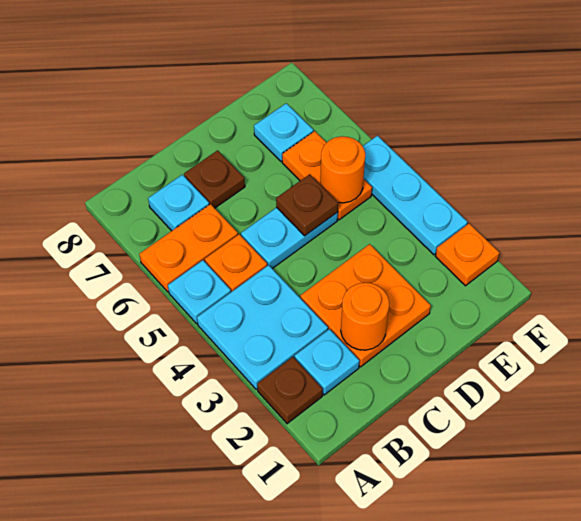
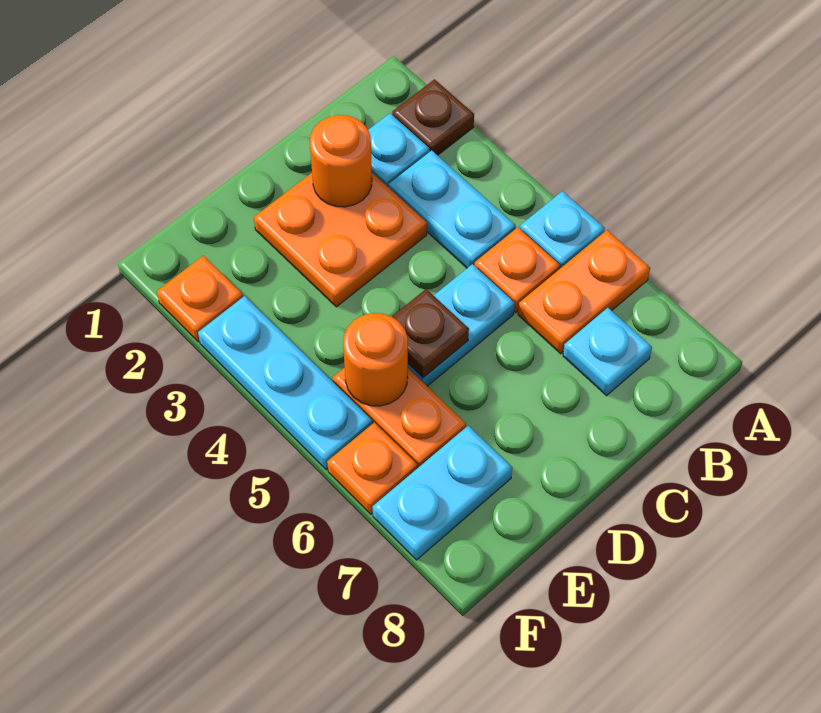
cyan 2x2 plate [197,265,328,390] -> cyan 1x2 plate [389,150,516,268]
brown 1x1 plate [184,150,245,208] -> none
cyan 1x1 plate [254,103,313,162] -> cyan 1x2 plate [373,426,512,560]
none -> orange 1x1 plate [327,423,417,514]

